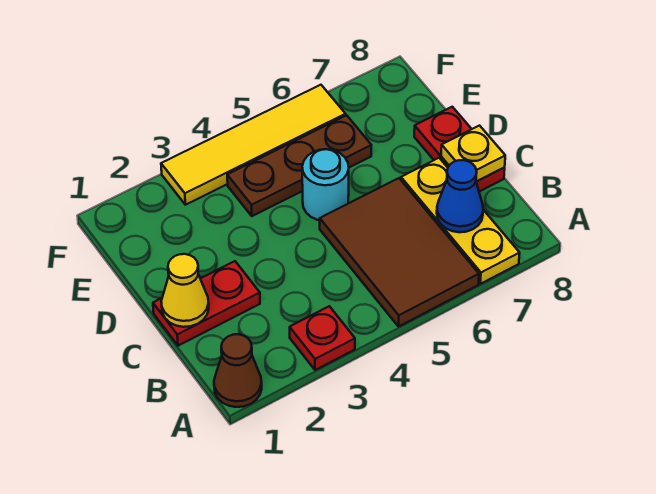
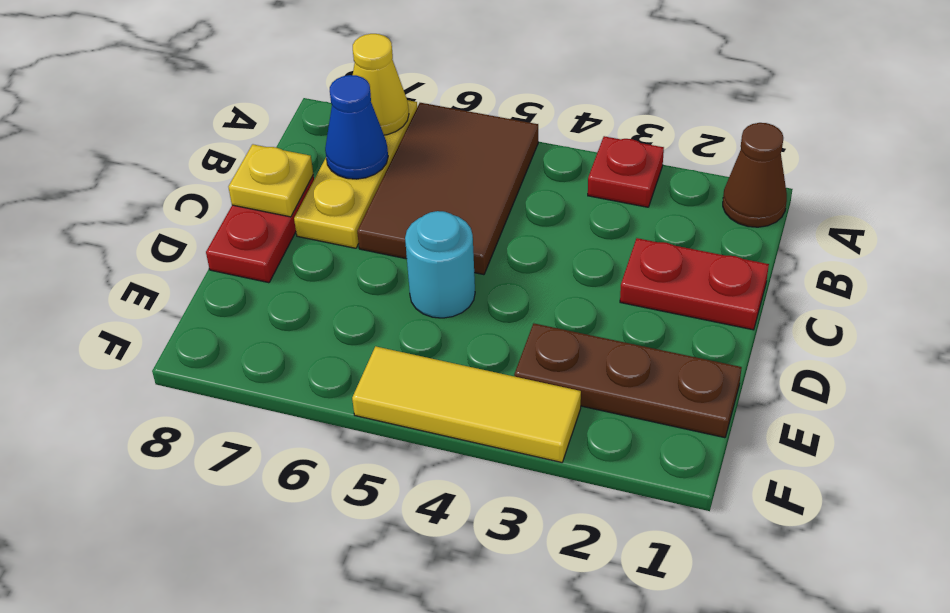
yellow 1x1 cone [161,254,209,327] -> yellow 1x1 cone moved to [353,34,409,135]
brown 1x3 plate [227,115,371,216] -> brown 1x3 plate moved to [514,324,742,438]
yellow 1x4 tile [161,85,346,205] -> yellow 1x3 tile [352,346,581,462]

